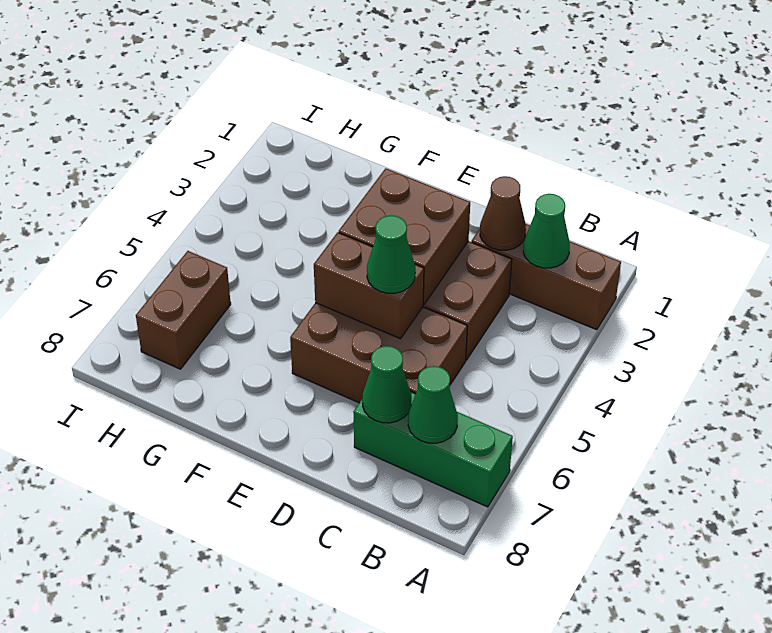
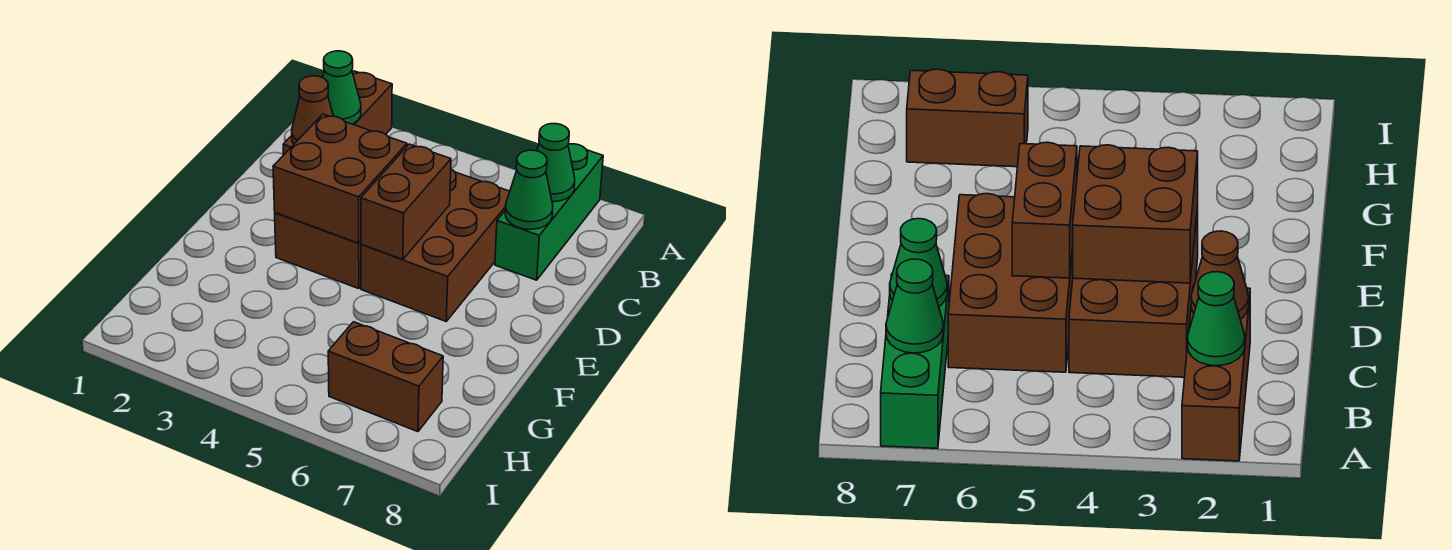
green 1x1 cone [367,216,415,293] -> none

